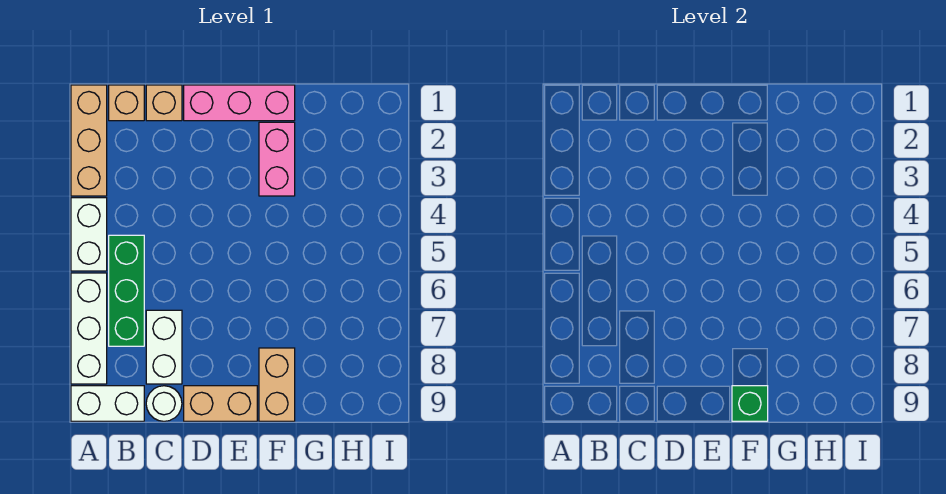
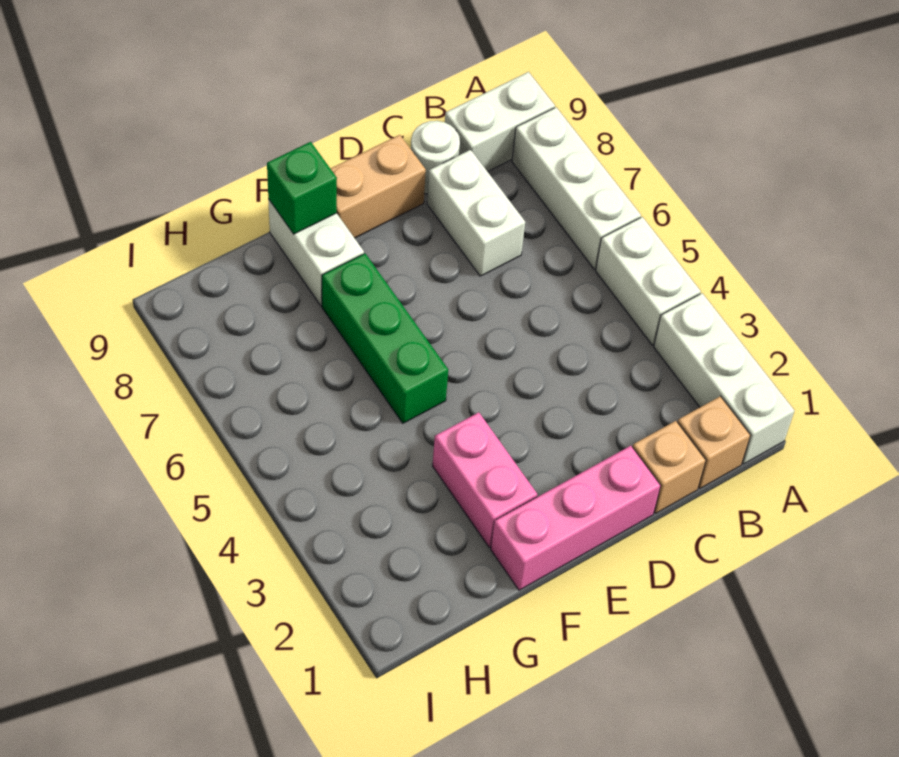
tan 1x3 brick [71,85,107,196] -> white 1x3 brick [654,293,795,464]
green 1x3 brick [109,235,144,346] -> green 1x3 brick moved to [322,254,448,423]
tan 1x2 brick [259,348,295,421] -> white 1x2 brick [268,199,364,306]

